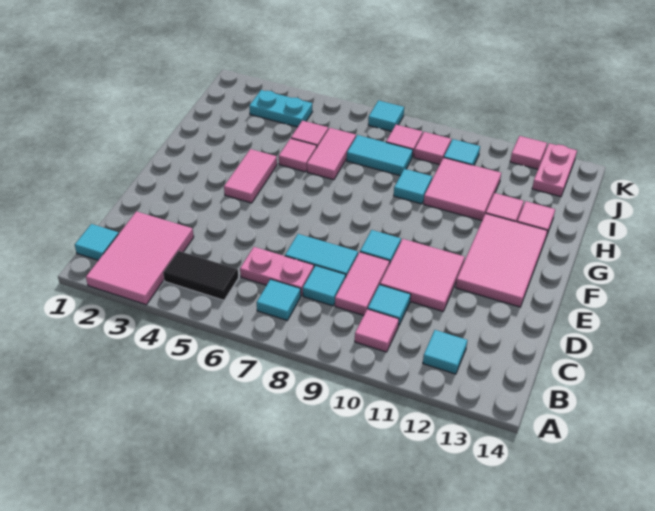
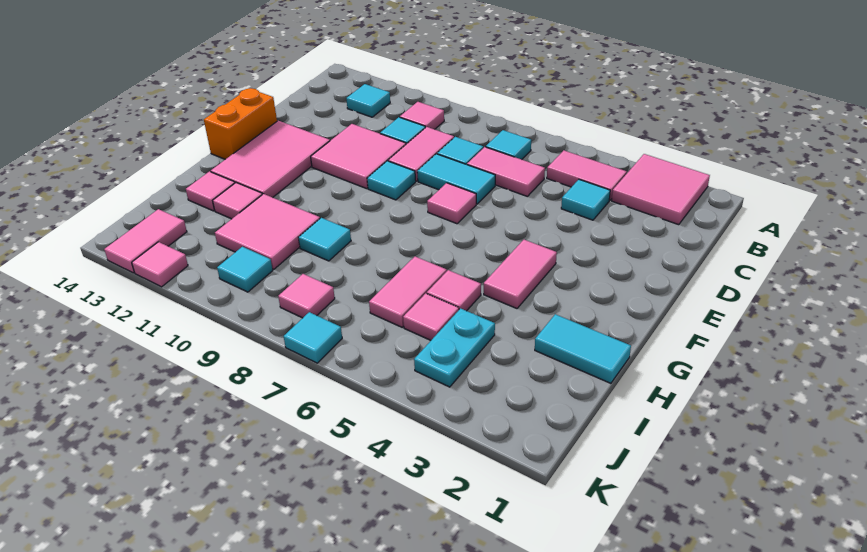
pink 2x3 tile [86,211,194,305] -> pink 2x2 tile [612,154,710,225]
cyan 1x1 tile [75,224,119,260] -> cyan 1x1 tile moved to [561,180,610,220]
black 1x2 tile [163,251,238,300] -> pink 1x2 tile [547,150,627,201]
pink 1x2 plate [240,247,314,296] -> pink 1x2 tile [467,147,545,196]
none -> orange 1x2 brick [204,88,277,159]
cyan 1x2 tile [347,135,413,175] -> cyan 1x2 tile moved to [535,314,631,383]
cyan 1x2 plate [249,90,312,127] -> cyan 1x2 plate turned to [414,308,495,387]
pink 1x1 tile [414,132,451,165] -> pink 1x1 tile moved to [427,183,476,224]
pink 1x2 plate [532,143,577,197] -> pink 1x2 tile [104,209,187,273]

